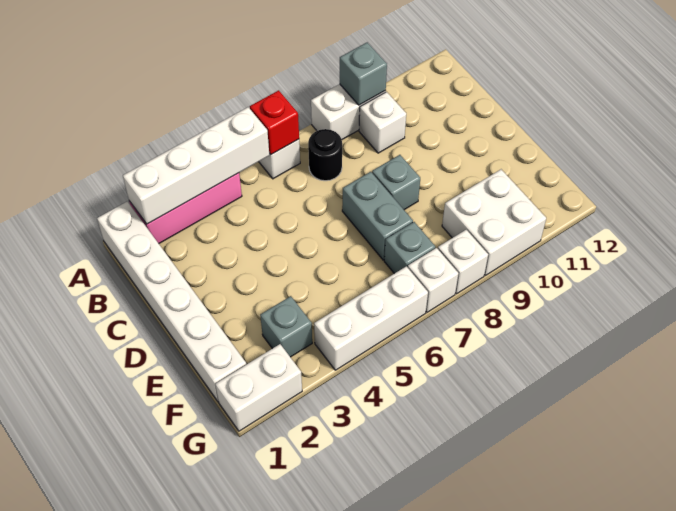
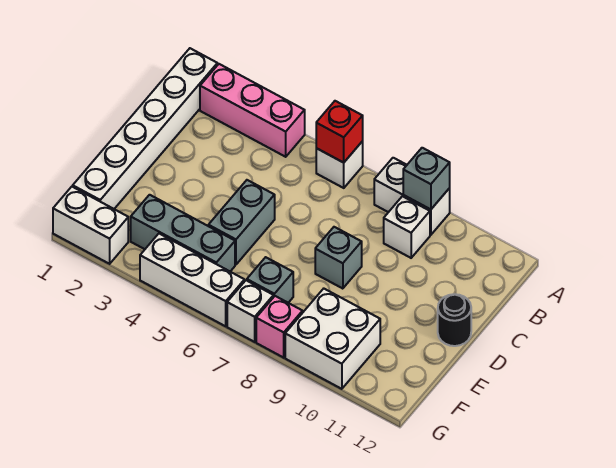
white 1x4 brick [123,107,269,224] -> none
black 1x1 round brick [308,129,342,181] -> black 1x1 round brick moved to [438,294,471,346]
grey 1x2 brick [342,172,413,260] -> grey 1x2 brick moved to [208,180,275,265]
grey 1x1 brick [260,296,312,357] -> grey 1x3 brick [131,195,235,271]
white 1x1 brick [438,230,488,294] -> pink 1x1 brick [256,296,303,358]

